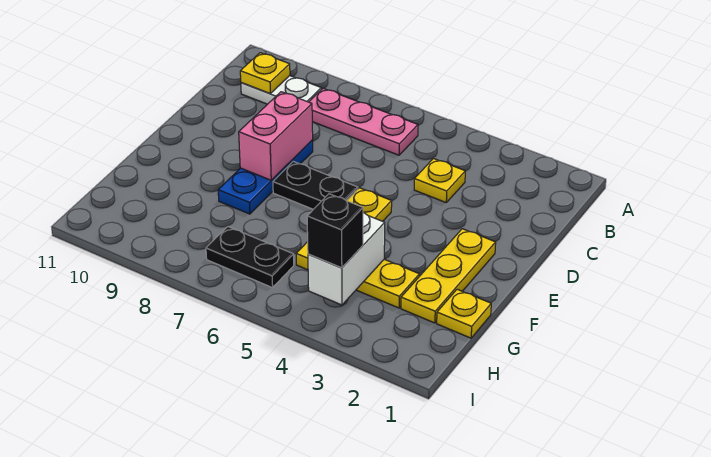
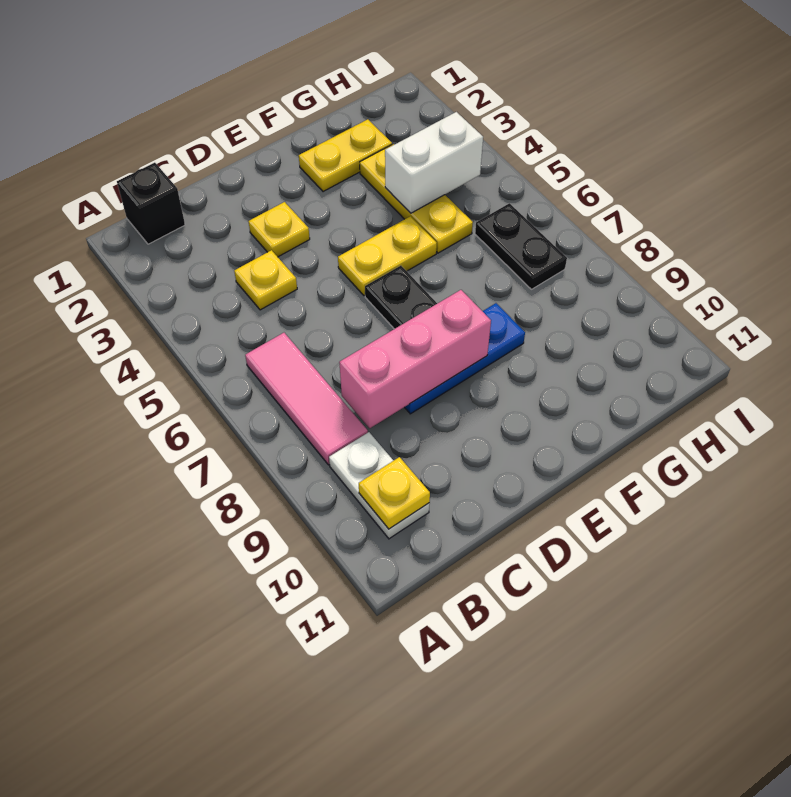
pink 1x3 plate [309,88,418,155] -> pink 1x3 tile [245,333,368,465]
pink 1x2 brick [239,92,313,180] -> pink 1x3 brick [339,290,491,428]
yellow 1x3 plate [401,229,496,323] -> yellow 1x2 plate [299,119,392,192]
yellow 1x1 plate [437,289,491,338] -> yellow 1x1 plate moved to [248,202,310,257]
black 1x1 brick [307,194,363,268] -> black 1x1 brick moved to [117,163,185,244]

